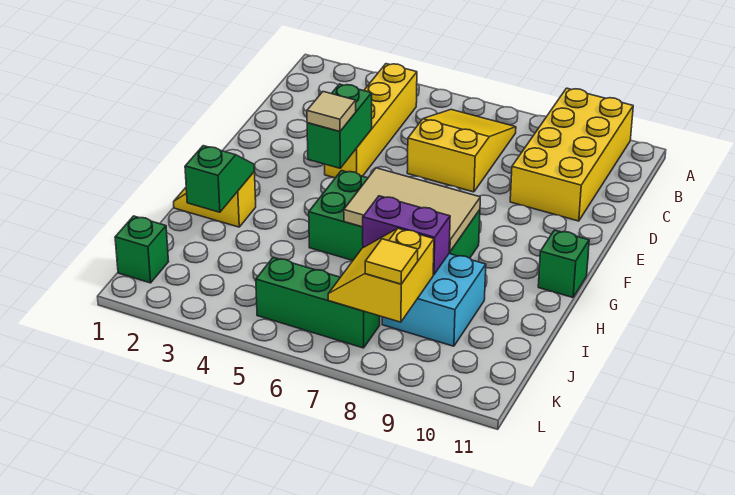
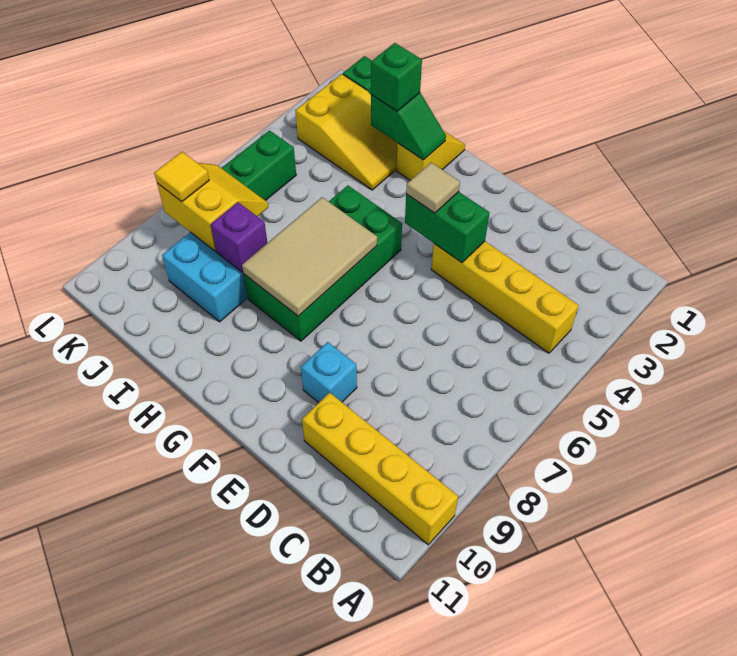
yellow 2x4 brick [510,88,633,221] -> yellow 1x4 brick [302,393,458,545]
yellow 2x3 slope [407,110,516,192] -> yellow 2x3 slope moved to [295,74,397,190]
none -> cyan 1x1 brick [301,342,357,403]
green 1x1 brick [538,230,589,297] -> green 1x1 brick moved to [371,43,422,111]
purple 1x2 brick [363,196,450,275] -> purple 1x1 brick [211,202,267,272]

